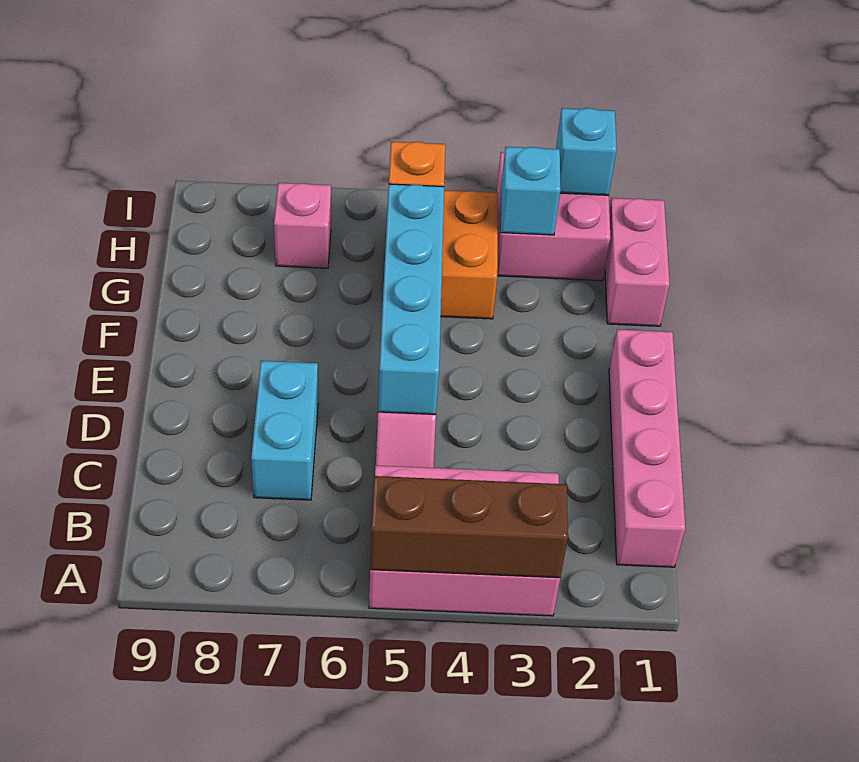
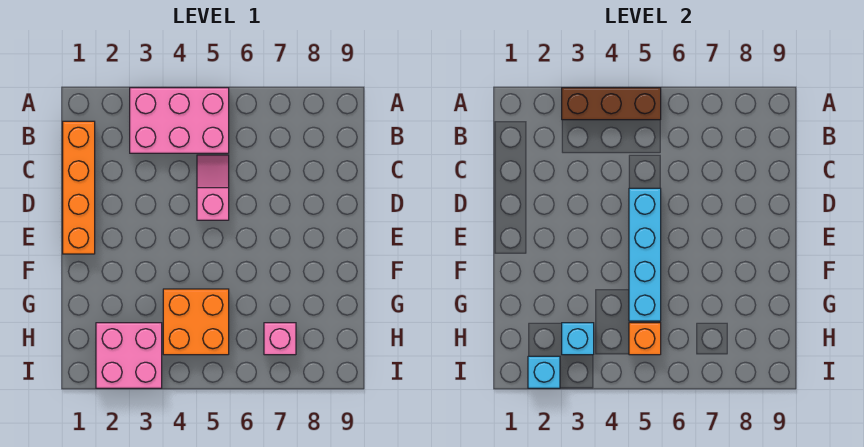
pink 1x4 brick [609,329,685,567] -> orange 1x4 brick [63,121,95,254]
cyan 1x2 brick [251,361,318,500] -> none
pink 1x2 brick [605,198,670,326] -> none

